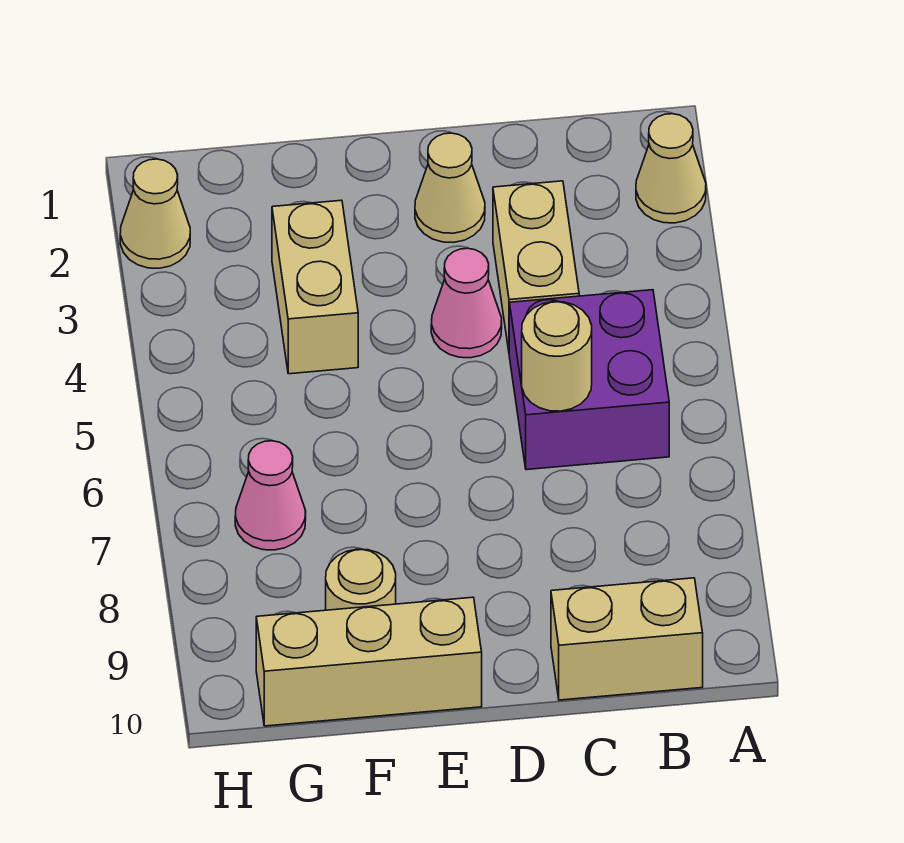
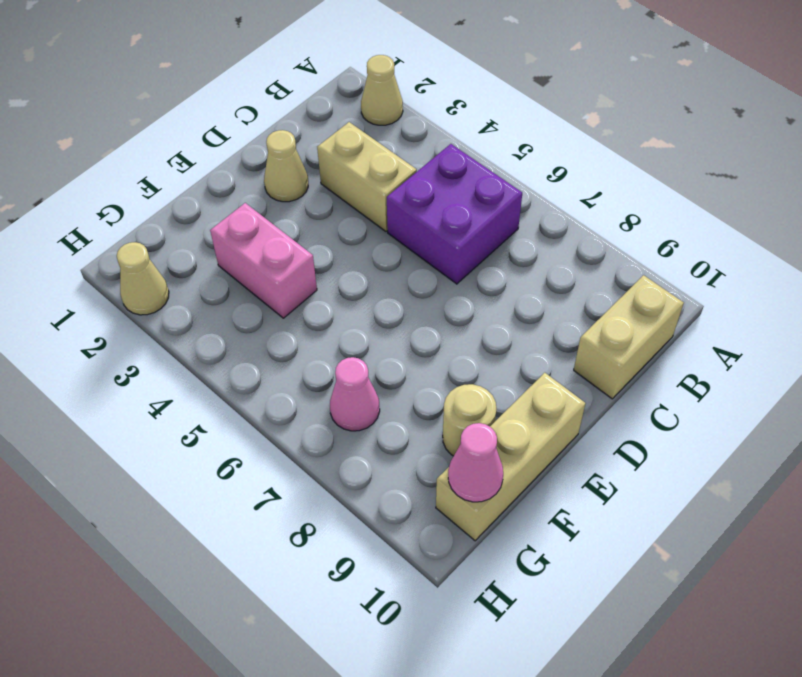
tan 1x1 round brick [522,302,592,411] -> none
pink 1x1 cone [431,248,502,358] -> pink 1x1 cone moved to [448,423,503,502]
tan 1x2 brick [272,200,358,374] -> pink 1x2 brick [210,203,317,318]

